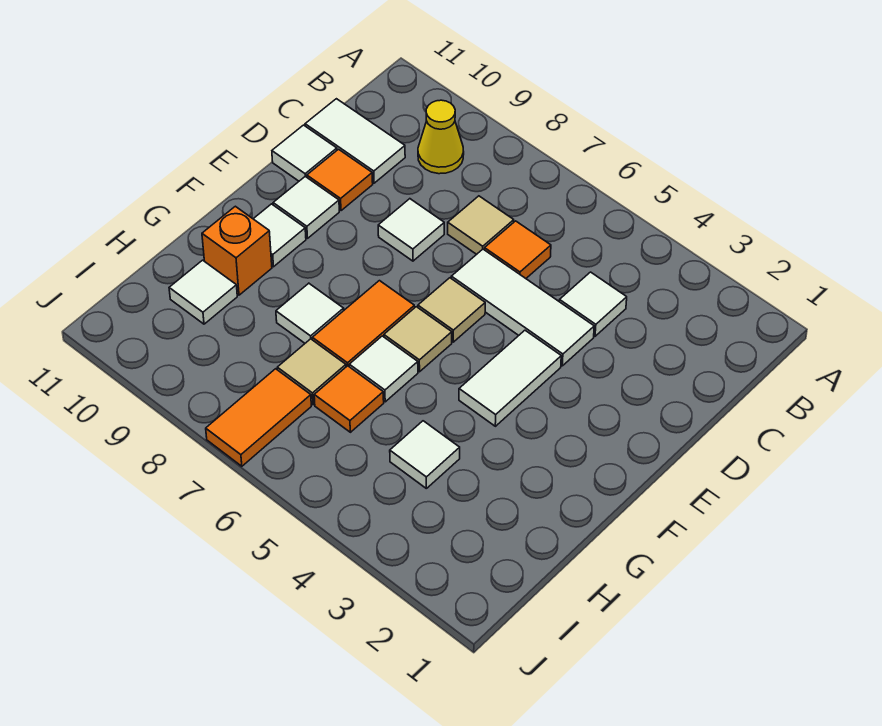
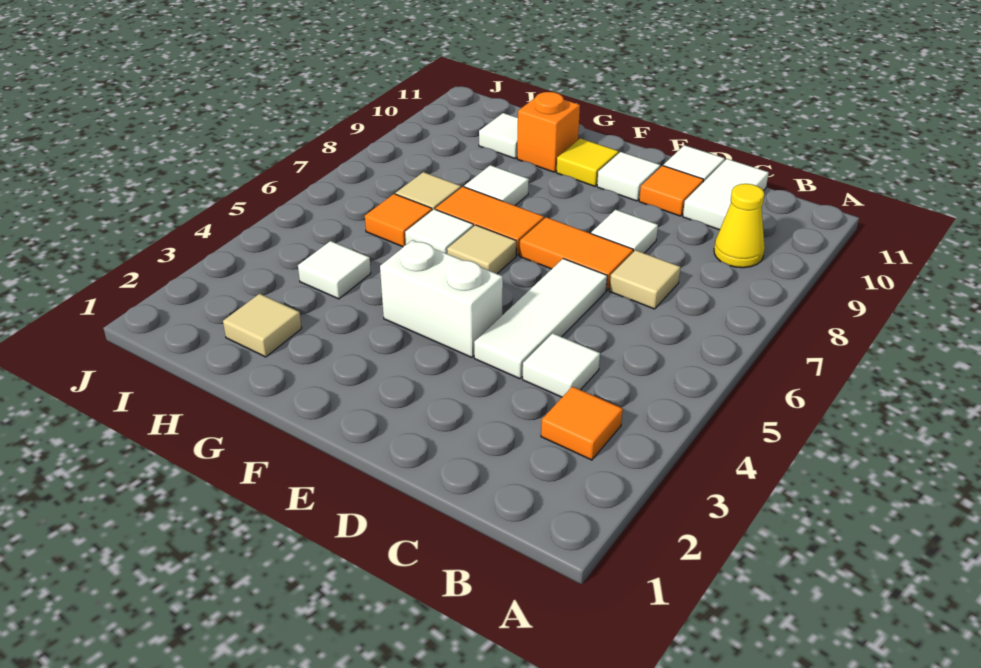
orange 1x1 tile [484,221,551,278] -> orange 1x1 tile moved to [541,387,623,460]
white 1x2 tile [459,330,561,426] -> white 1x2 brick [380,240,503,357]
tan 1x1 tile [418,278,485,342] -> tan 1x1 tile moved to [223,294,302,357]
white 1x1 tile [254,204,306,267] -> yellow 1x1 tile [557,138,619,186]
orange 1x2 tile [206,369,311,466] -> orange 1x2 tile moved to [520,217,633,290]

